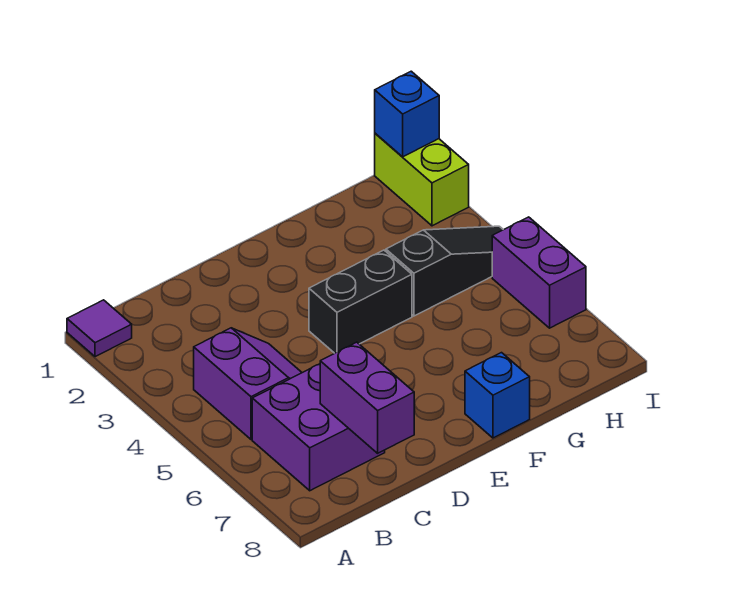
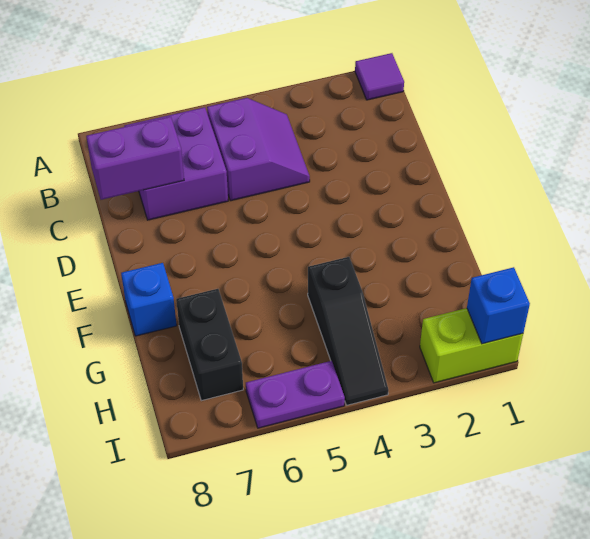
purple 2x2 slope [194,328,302,439] -> purple 2x2 slope turned to [207,98,310,201]
black 1x2 brick [309,250,412,353] -> black 1x2 brick moved to [176,289,243,401]
purple 1x2 brick [492,217,586,328] -> purple 1x2 plate [246,361,345,428]

